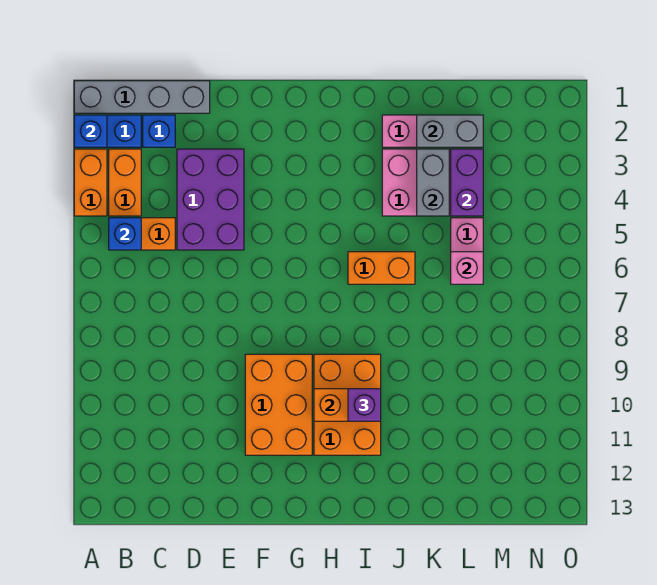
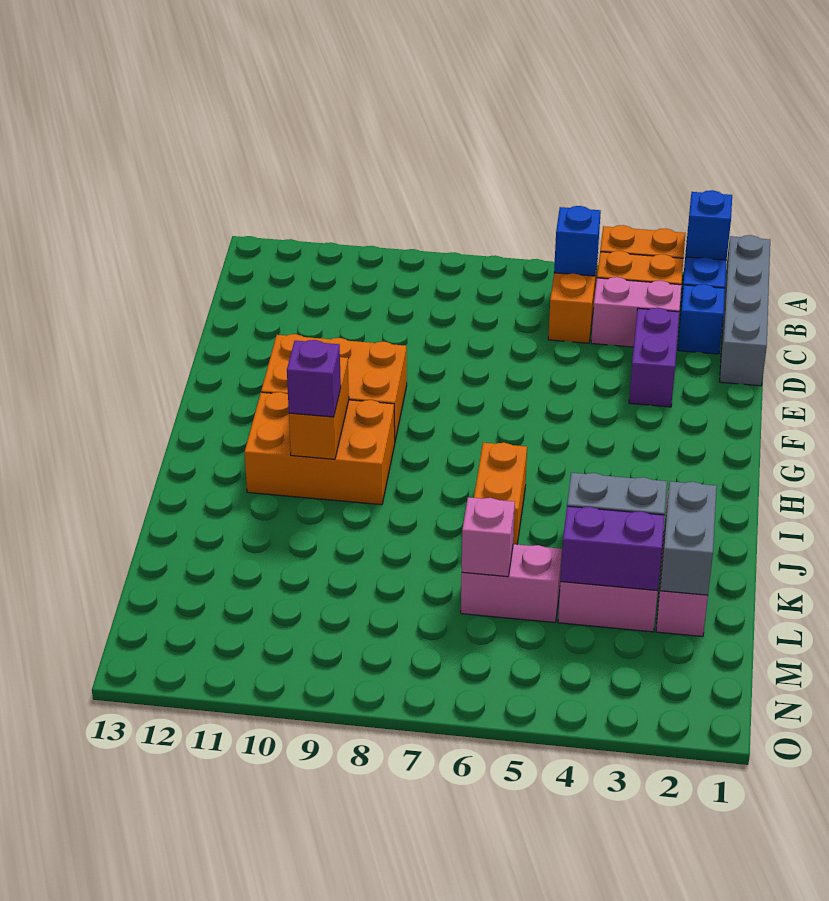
none -> pink 1x2 brick [591,277,681,347]
purple 2x3 brick [177,149,244,250] -> purple 1x2 brick [629,308,679,407]

